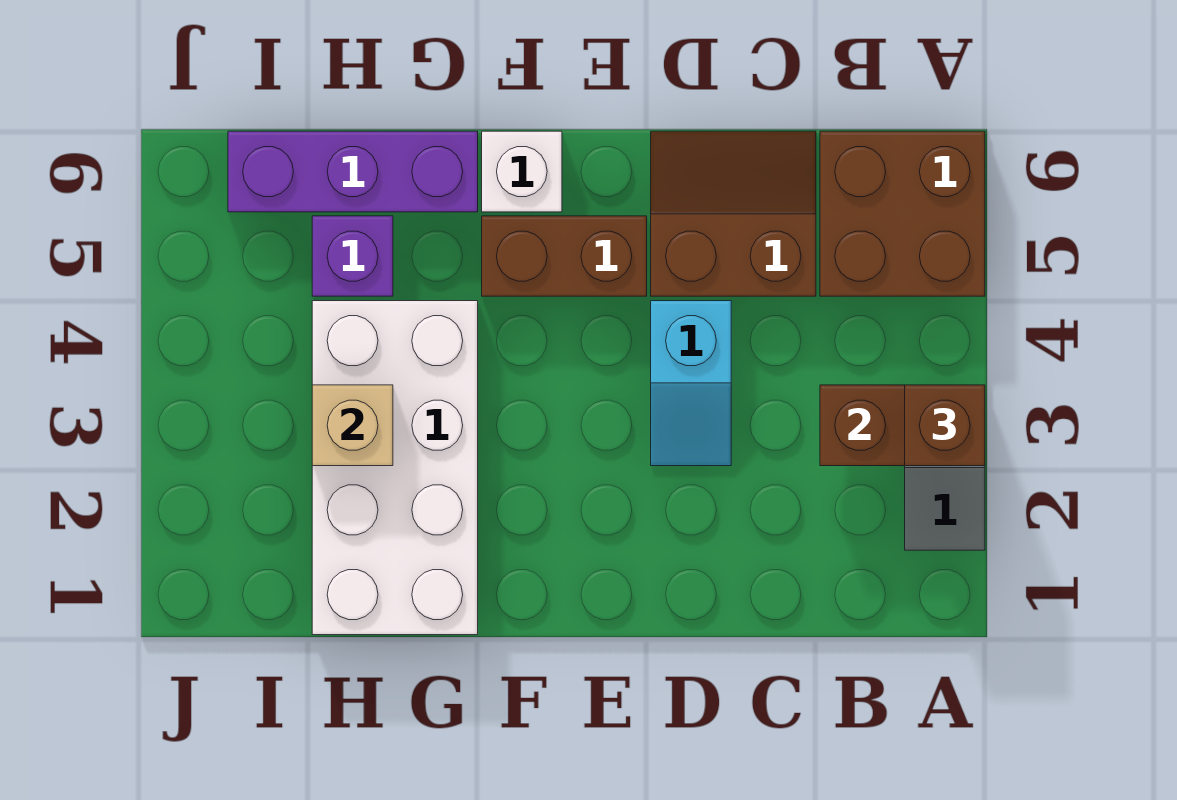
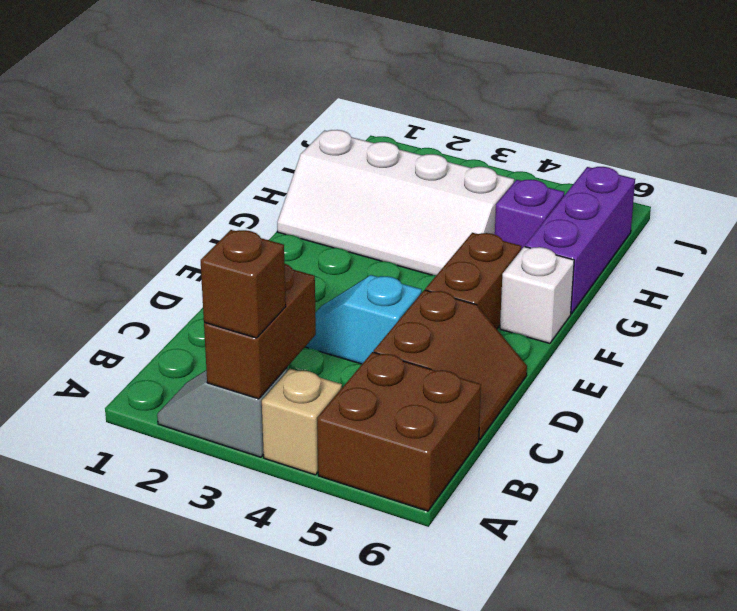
white 2x4 brick [312,301,478,635] -> white 2x4 slope [277,130,514,275]
tan 1x1 brick [312,385,393,466] -> tan 1x1 brick moved to [262,369,342,475]

